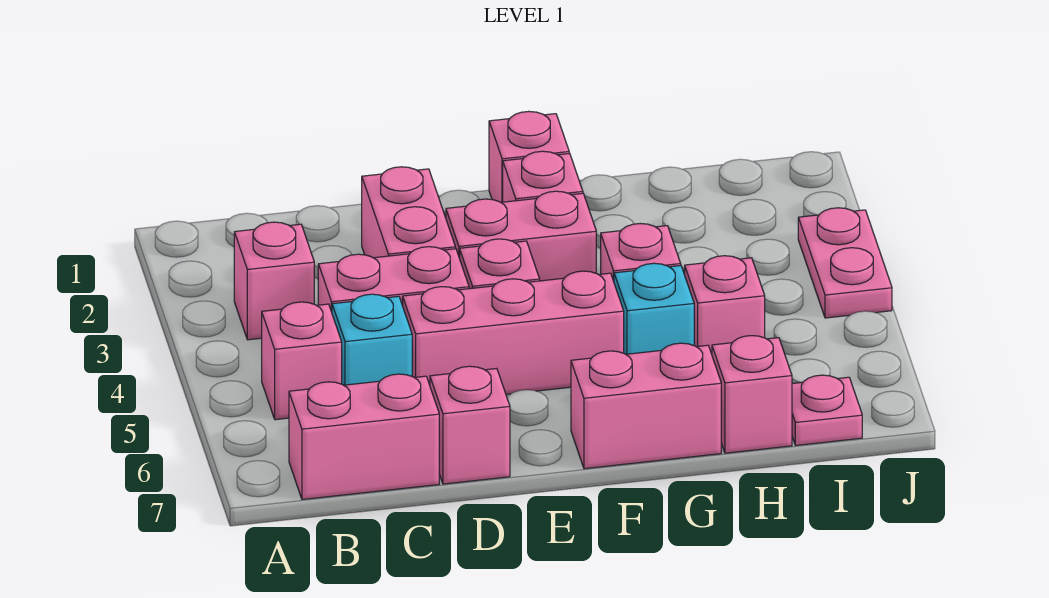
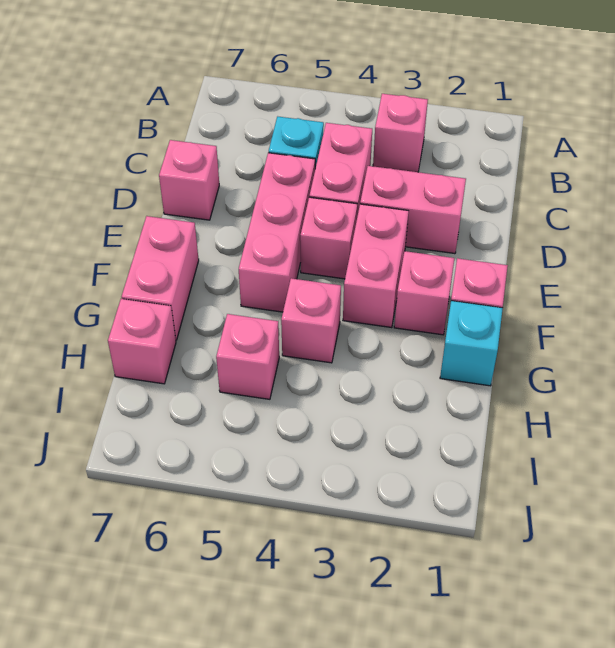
pink 1x1 brick [262,302,342,420] -> none
pink 1x2 brick [289,374,439,499] -> none
cyan 1x1 brick [614,263,694,354] -> cyan 1x1 brick moved to [440,301,503,386]
pink 1x1 plate [792,375,862,445] -> none
pink 1x2 plate [798,208,892,318] -> none

